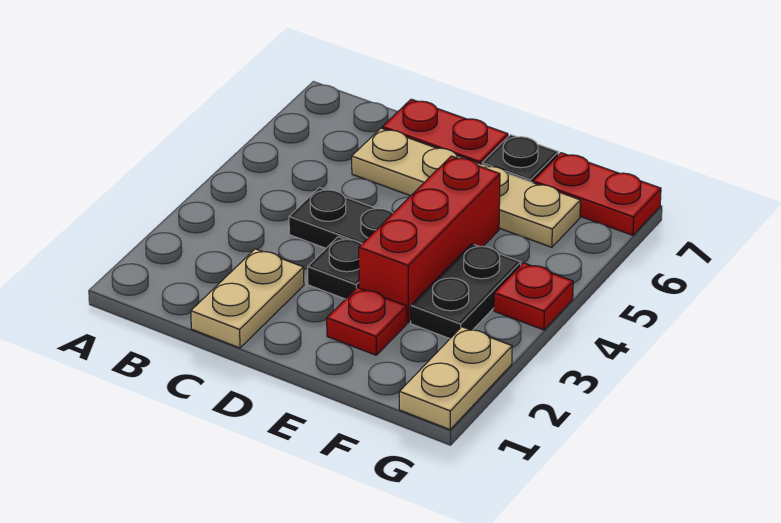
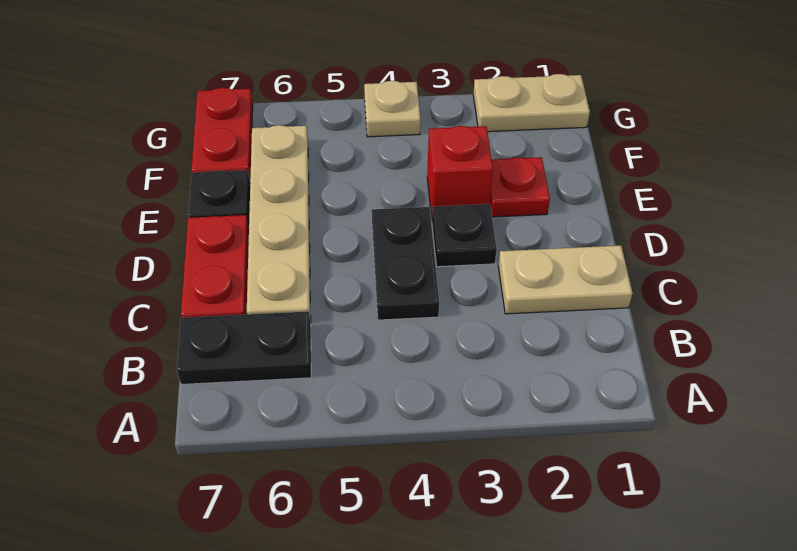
red 1x3 brick [359,156,500,323] -> red 1x1 brick [427,126,493,218]
black 1x2 plate [411,244,521,339] -> black 1x2 plate moved to [177,311,311,384]
red 1x1 plate [494,263,573,330] -> tan 1x1 plate [364,81,421,137]

